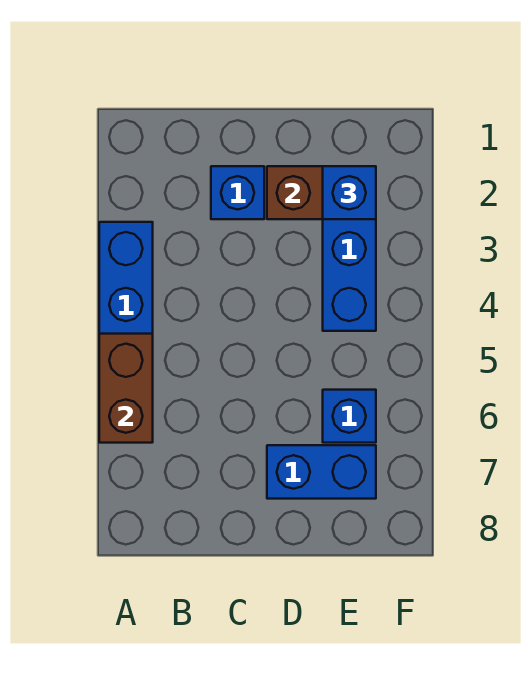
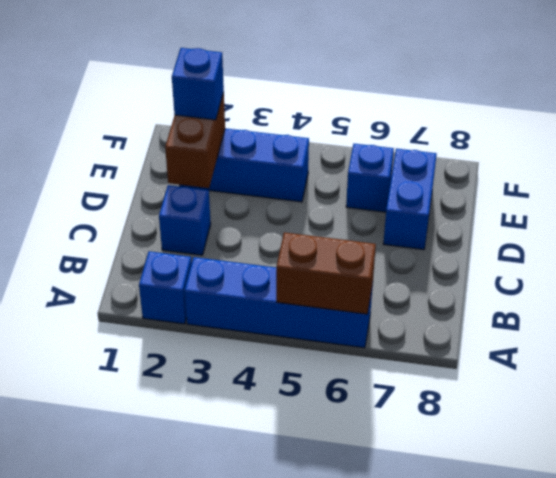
none -> blue 1x1 brick [139,251,192,324]

